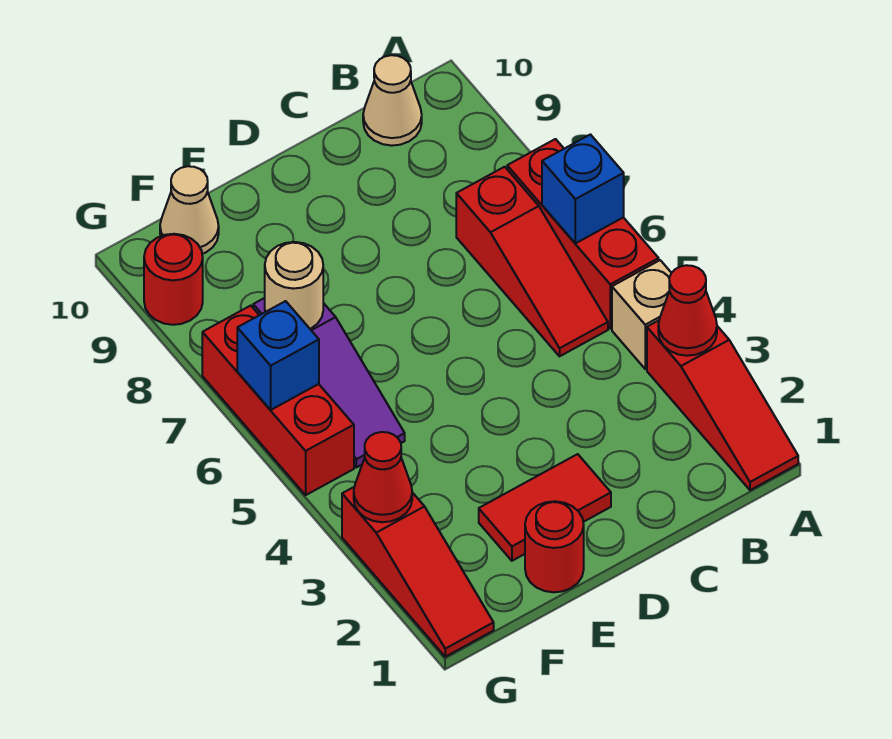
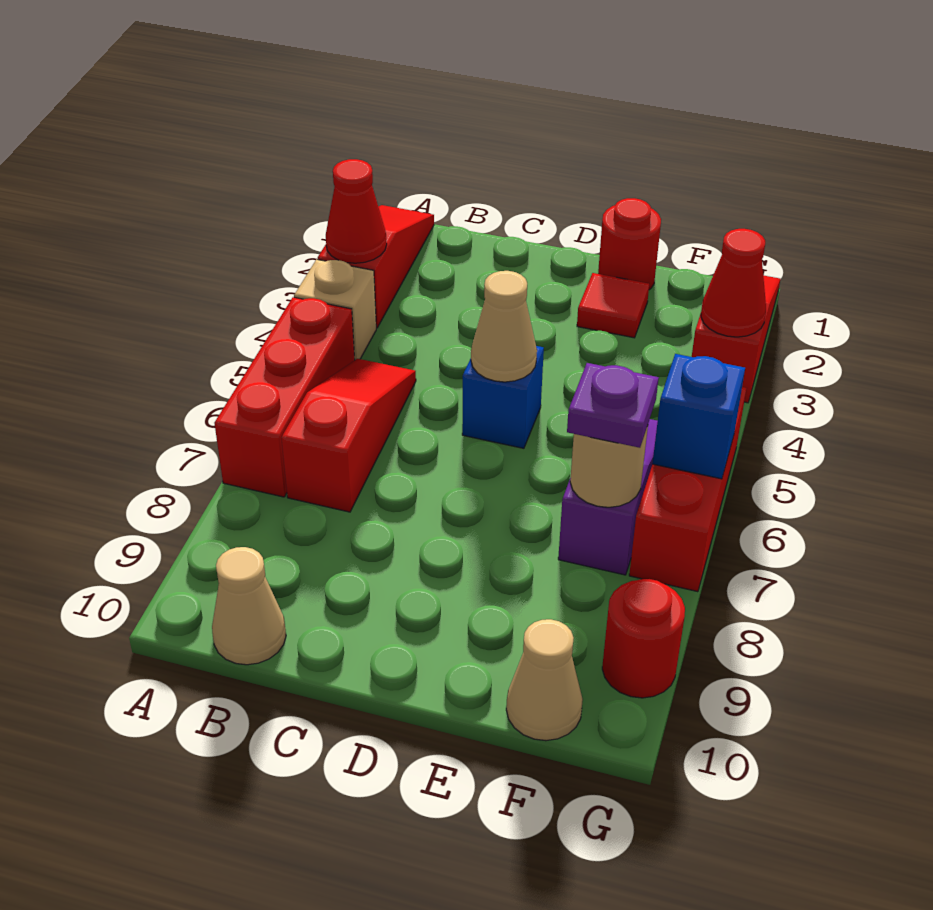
blue 1x1 brick [542,135,624,243] -> blue 1x1 brick moved to [462,346,544,448]
red 1x2 tile [479,454,611,561] -> red 1x1 tile [577,273,649,338]
none -> tan 1x1 cone [471,271,537,382]
none -> purple 1x1 plate [567,363,659,448]

